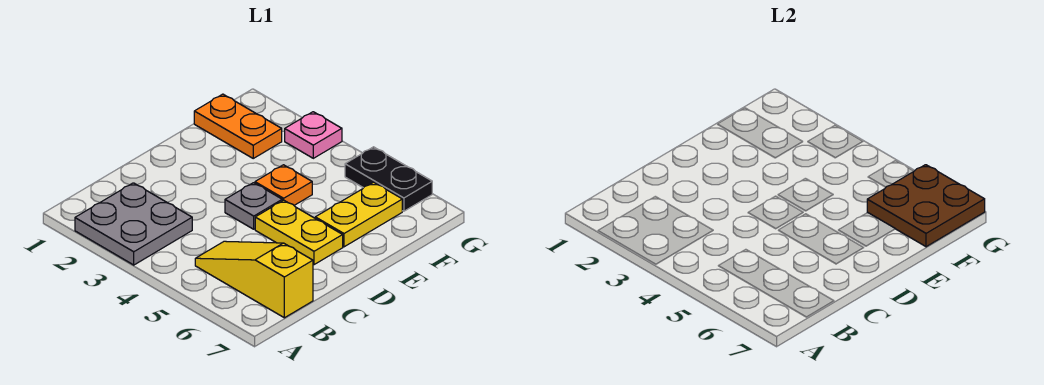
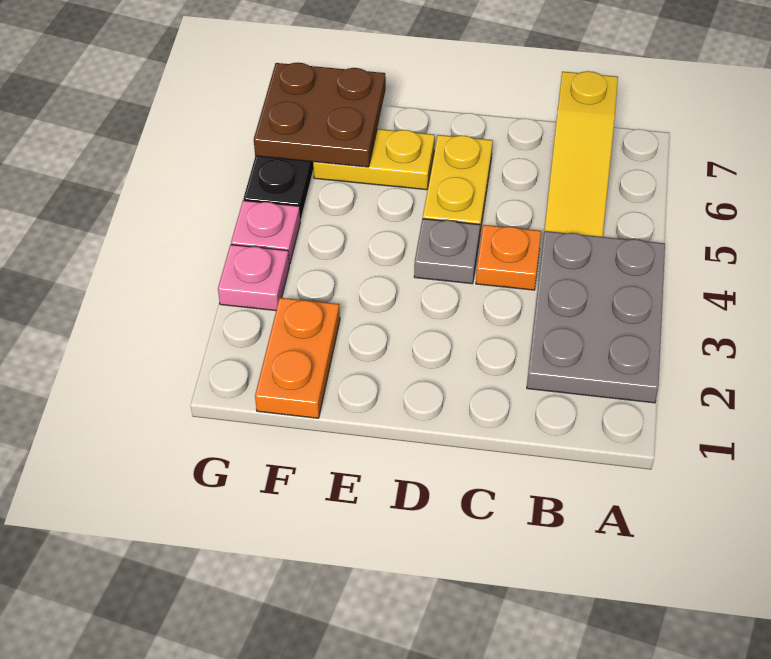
grey 2x2 plate [75,183,192,265] -> grey 2x3 plate [527,231,665,403]
orange 1x1 plate [255,165,312,205] -> orange 1x1 plate moved to [476,225,541,290]
none -> pink 1x1 plate [231,201,300,264]

